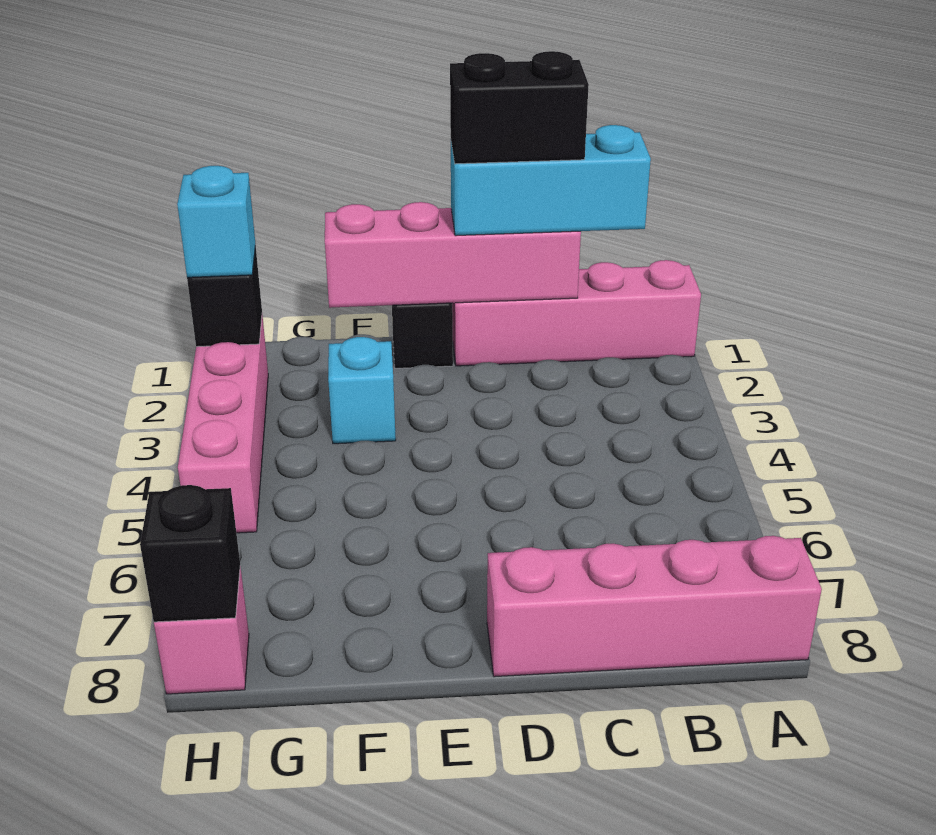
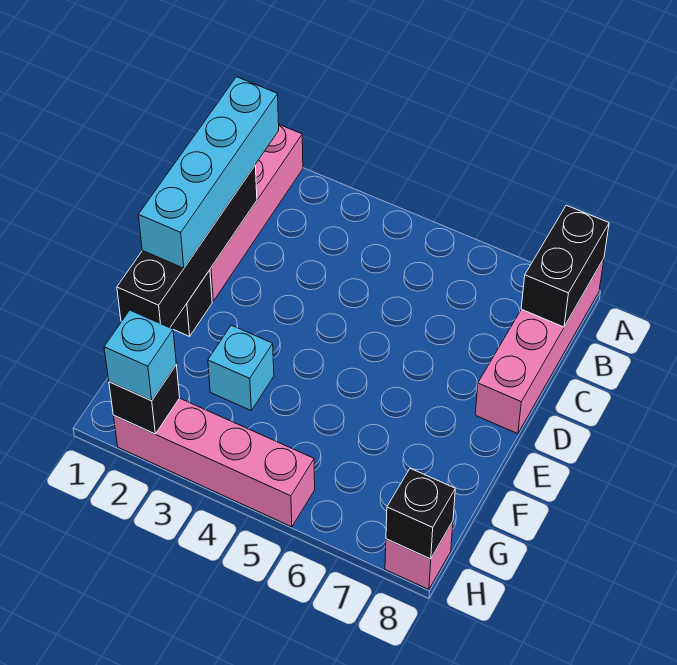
cyan 1x3 brick [451,125,651,236] -> cyan 1x4 brick [138,77,279,268]
pink 1x4 brick [325,202,581,308] -> black 1x4 brick [117,166,257,328]
black 1x2 brick [450,51,589,164] -> black 1x2 brick moved to [521,205,609,327]

